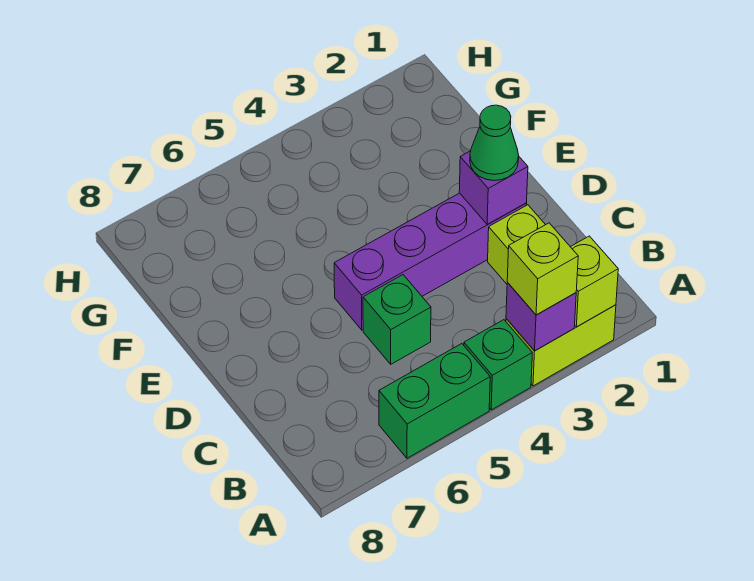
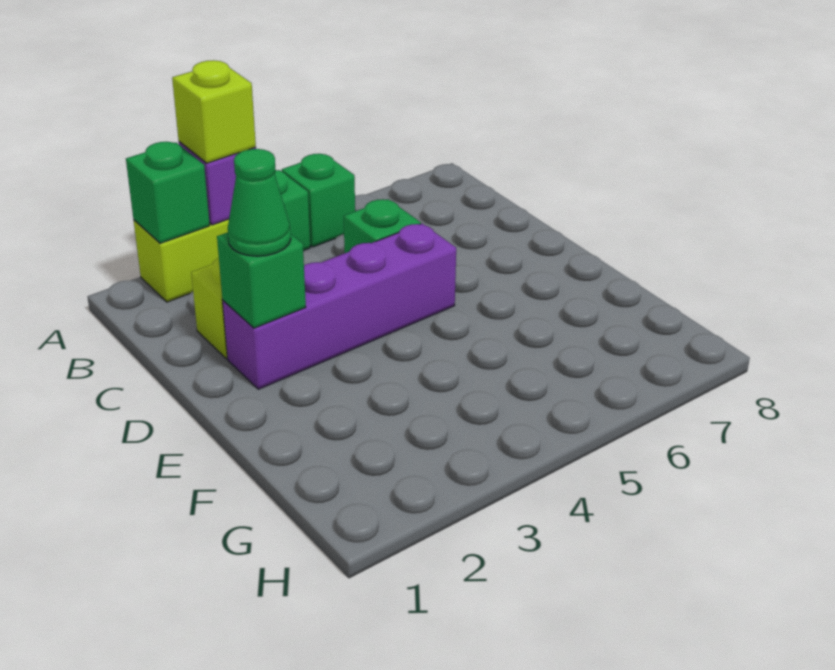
lime 1x1 brick [571,236,618,327] -> green 1x1 brick [126,142,210,243]
green 1x2 brick [379,344,490,458] -> green 1x1 brick [282,154,355,247]
purple 1x1 brick [459,151,528,225] -> green 1x1 brick [217,232,306,328]

